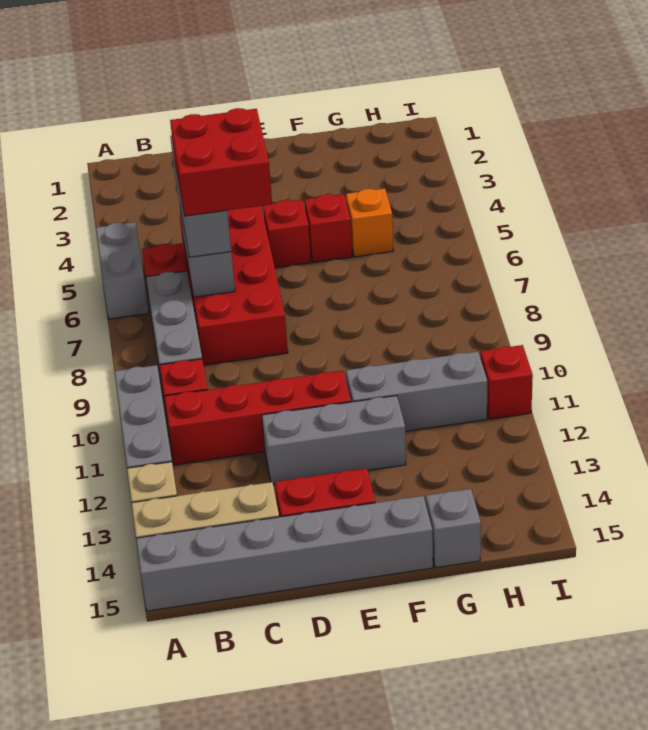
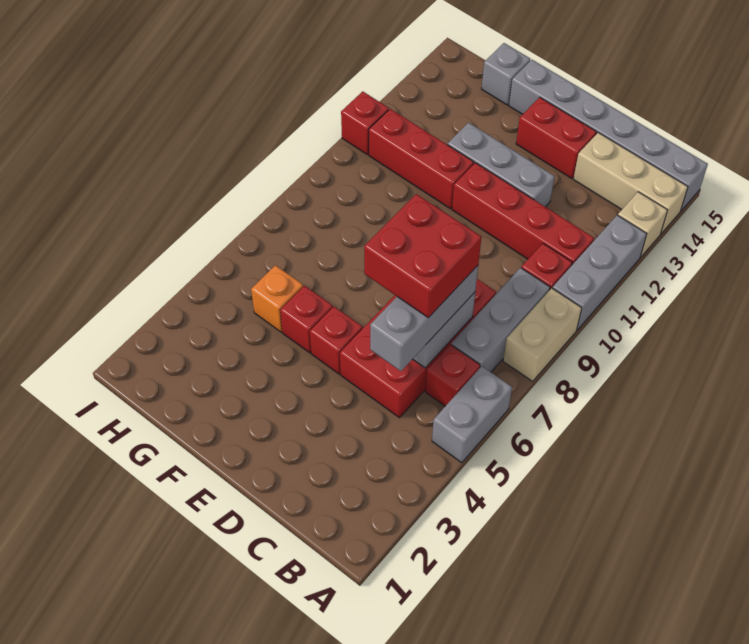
none -> tan 1x2 brick [503,288,582,381]
grey 1x3 brick [346,351,487,431] -> red 1x3 brick [369,109,474,209]

